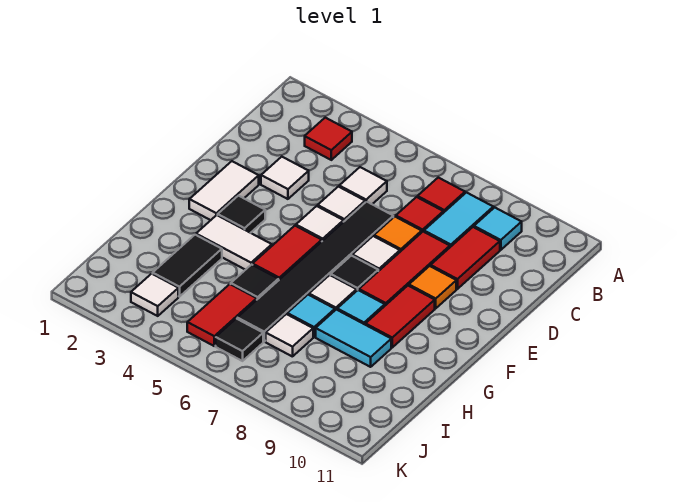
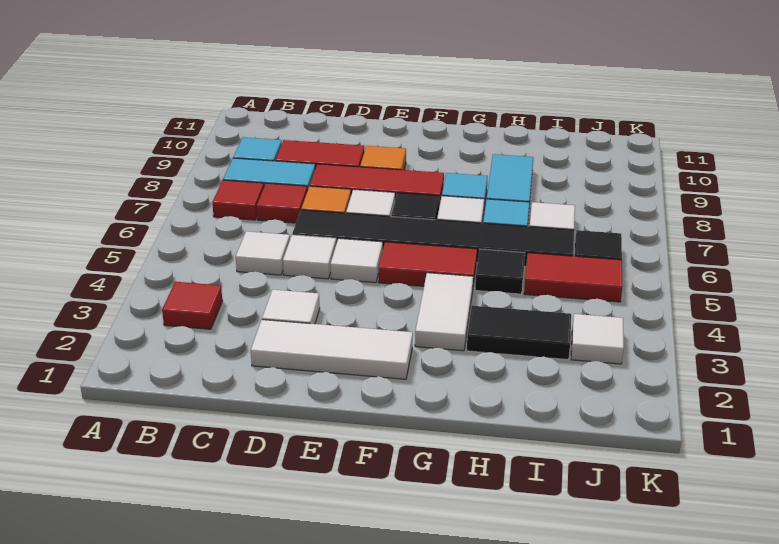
white 1x2 tile [189,161,259,220] -> white 1x3 tile [251,320,413,379]
black 1x1 tile [218,196,265,233] -> none
red 1x2 tile [366,286,435,347] -> none

